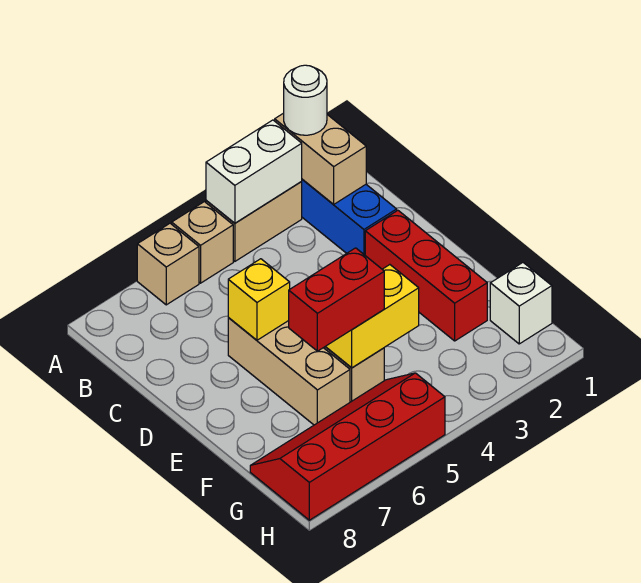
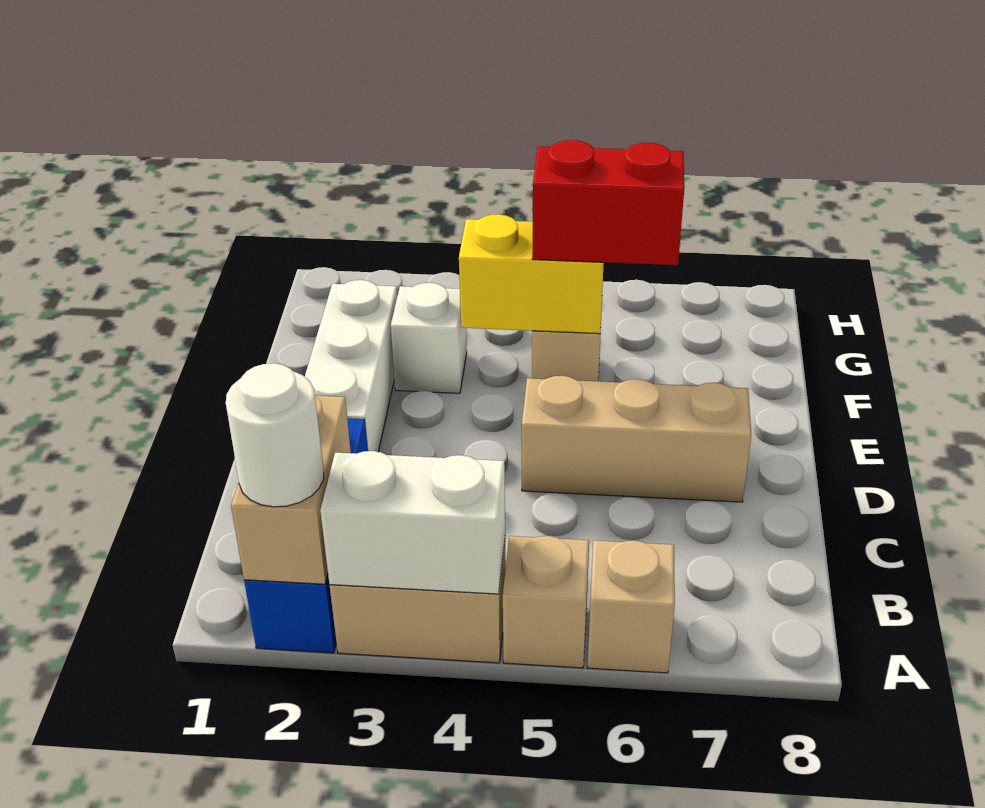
red 1x3 brick [365,211,487,341] -> white 1x3 brick [305,280,397,452]
tan 1x3 brick [228,318,350,425] -> tan 1x3 brick turned to [522,376,751,502]
yellow 1x1 brick [228,259,290,340] -> none
white 1x1 brick [490,263,552,344] -> white 1x1 brick moved to [391,283,467,393]
red 2x4 slope [250,373,445,520] -> none

